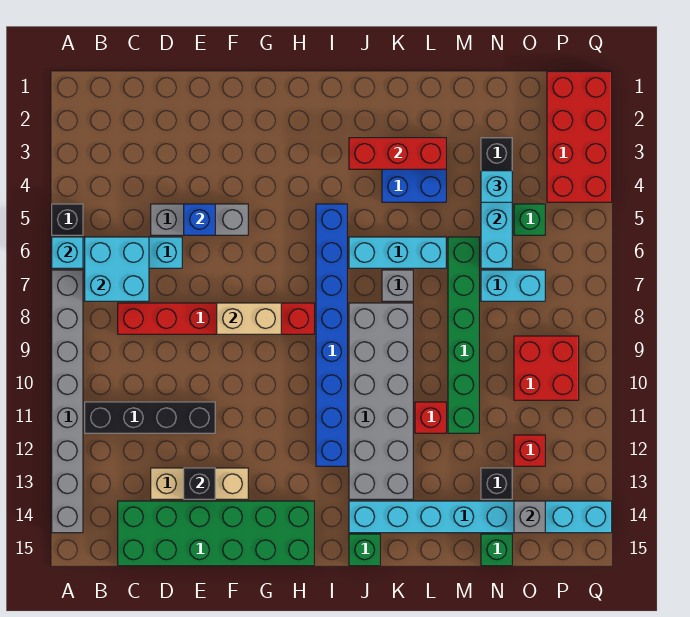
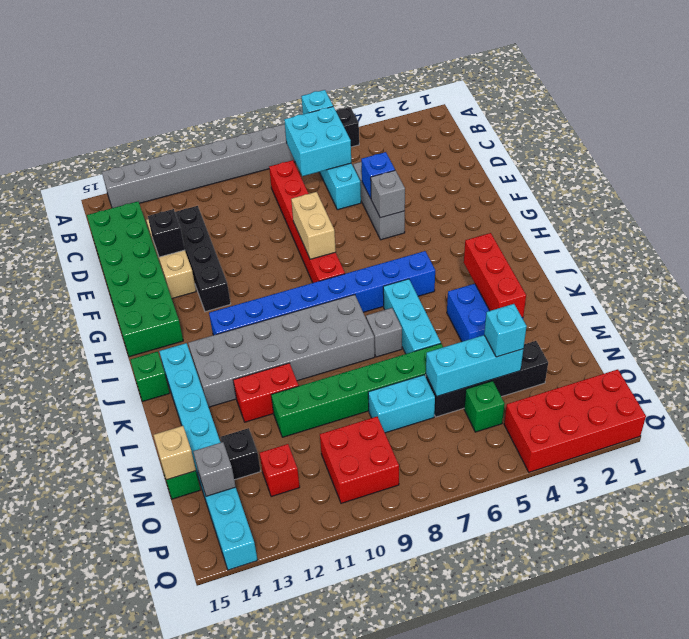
black 1x4 brick [85,402,215,433] -> black 1x4 brick moved to [175,206,231,312]
none -> grey 1x1 brick [371,170,405,218]
red 1x1 brick [415,402,446,433] -> red 1x2 brick [233,363,299,422]
cyan 1x2 brick [481,270,545,301] -> cyan 1x2 brick turned to [368,375,435,433]
none -> tan 1x1 brick [154,426,196,480]

